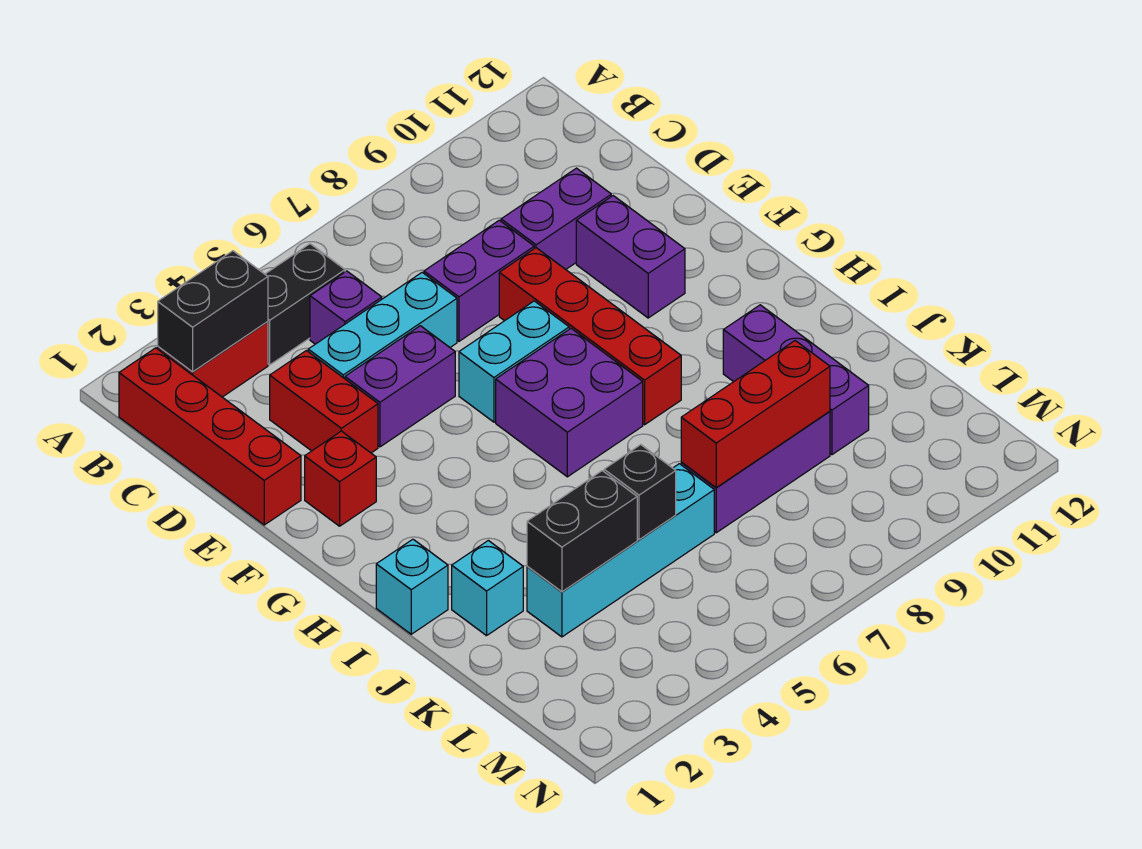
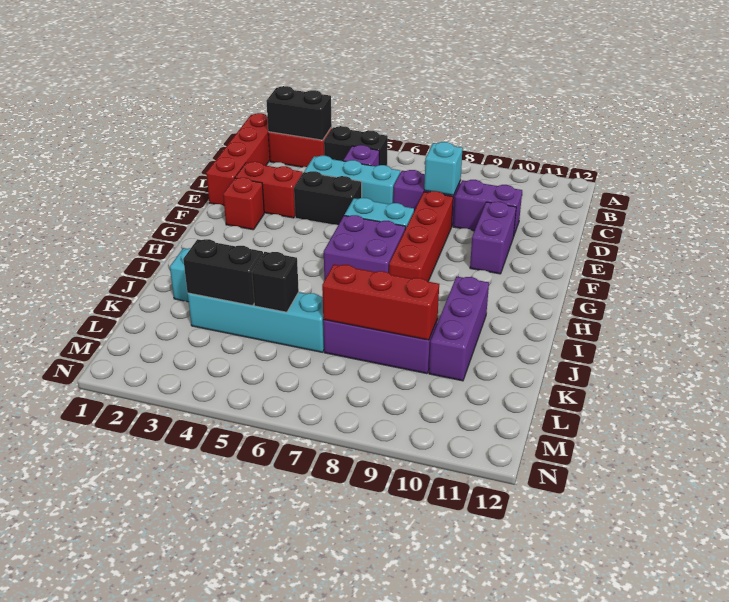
red 1x2 brick [270,351,378,453] -> red 1x2 brick turned to [235,162,303,218]
purple 1x2 brick [345,326,455,447] -> black 1x2 brick [294,171,362,225]
cyan 1x1 brick [376,539,448,634] -> cyan 1x1 brick moved to [424,142,463,195]

